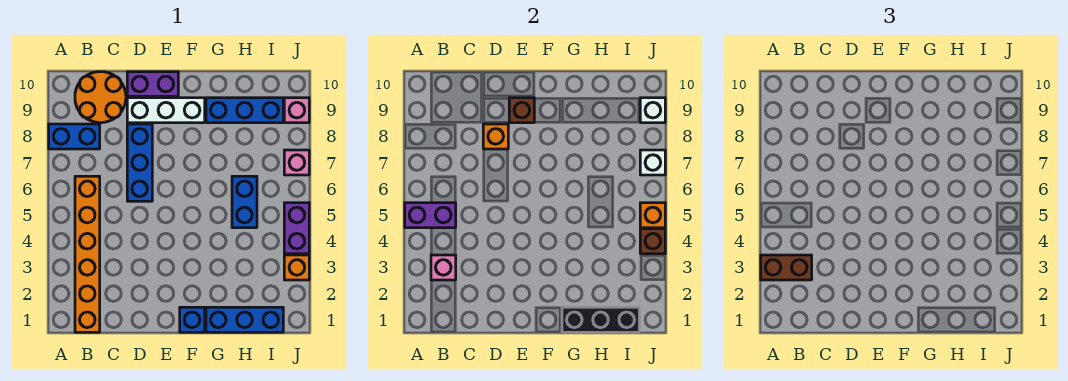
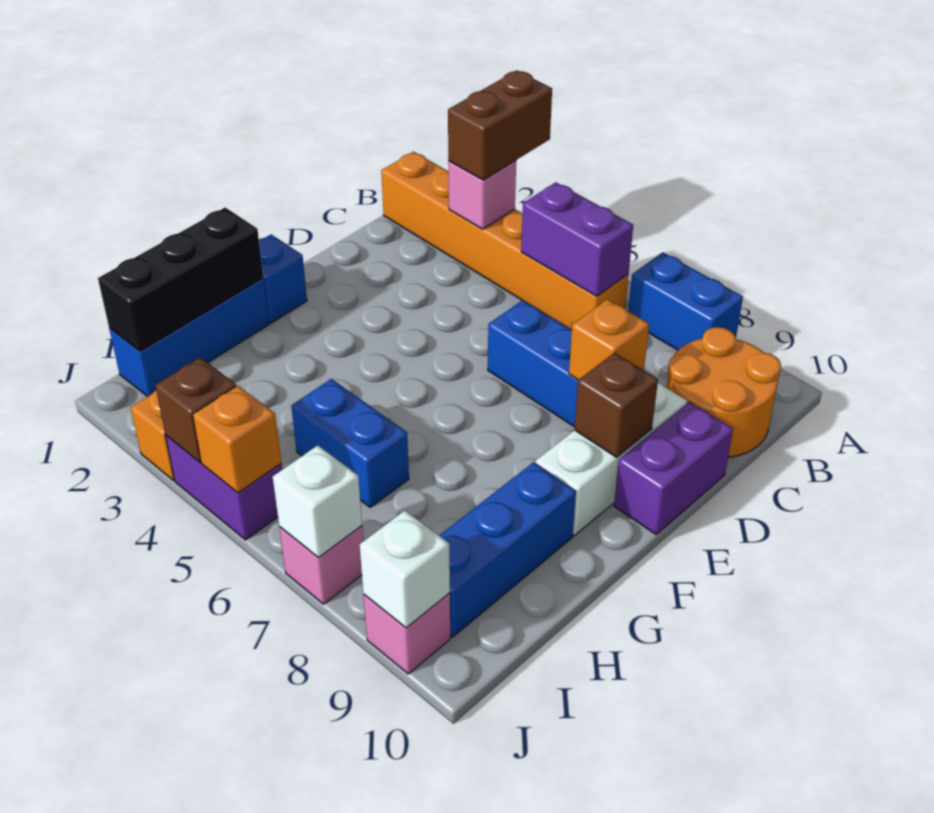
purple 1x2 brick [405,203,456,228] -> purple 1x2 brick turned to [521,182,633,296]
blue 1x2 brick [49,124,100,149] -> blue 1x2 brick turned to [628,252,743,350]

